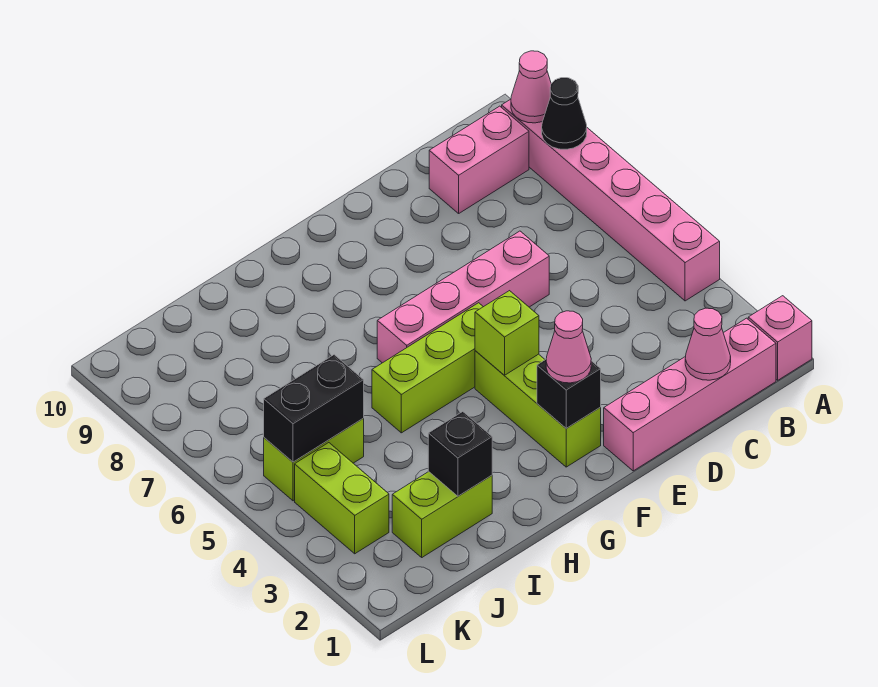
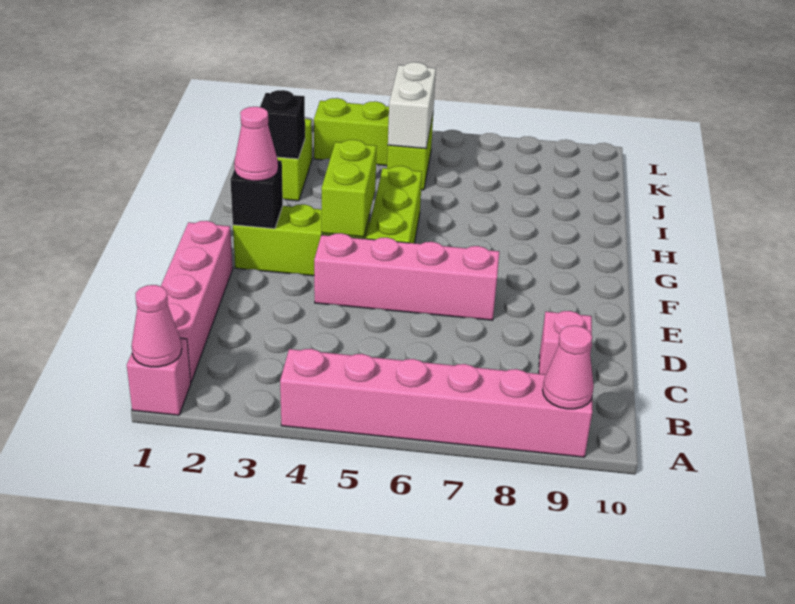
black 1x1 cone [542,78,587,149] -> none
pink 1x2 brick [429,106,529,213] -> pink 1x1 brick [539,311,592,374]
pink 1x1 cone [685,308,731,380] -> pink 1x1 cone moved to [132,285,182,367]
pink 1x4 brick [377,231,549,363] -> pink 1x4 brick turned to [314,233,499,320]
lime 1x1 brick [475,291,539,375] -> lime 1x2 brick [322,140,377,237]
black 1x2 brick [264,355,364,462] -> white 1x2 brick [388,62,436,149]

